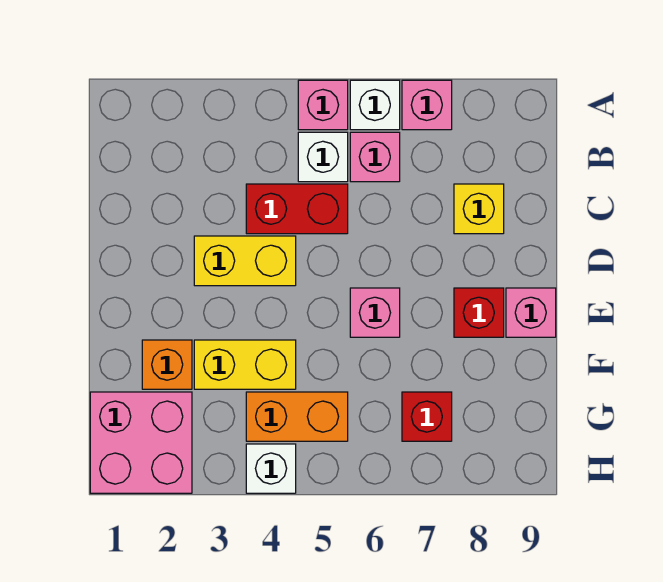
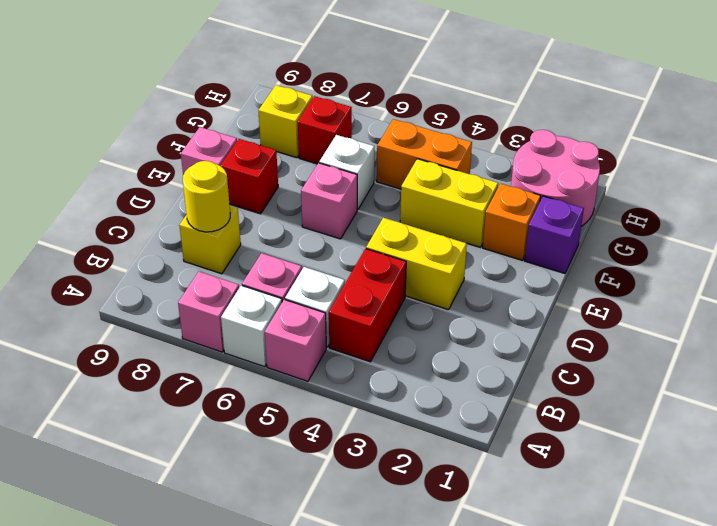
red 1x2 brick [246,184,348,234] -> red 1x2 brick turned to [329,249,406,362]
none -> yellow 1x1 round brick [183,161,230,232]
none -> purple 1x1 brick [525,196,584,273]
pink 2x2 brick [90,392,192,493] -> pink 2x2 round brick [511,130,600,226]
none -> yellow 1x1 brick [258,85,313,158]
white 1x1 brick [246,444,296,493] -> white 1x1 brick moved to [319,135,374,210]

